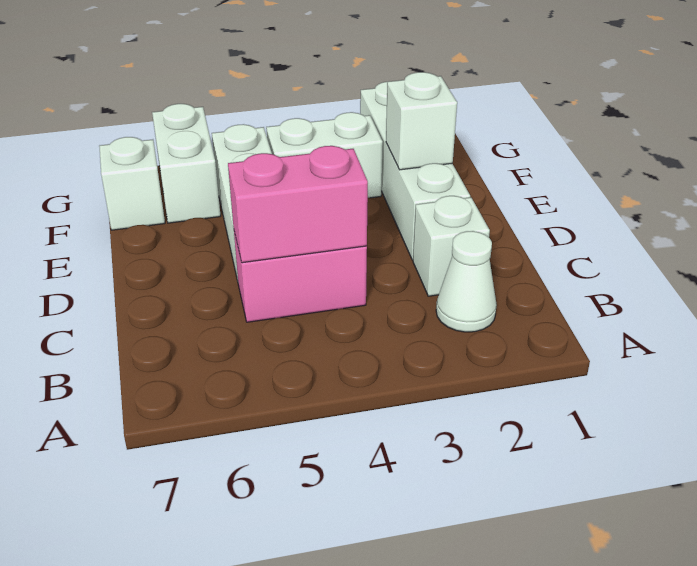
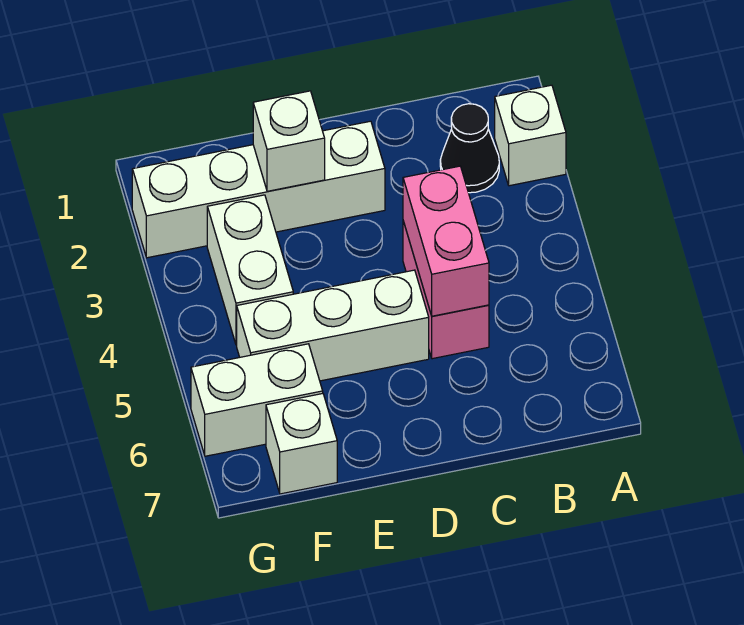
white 1x1 cone [436,231,497,332] -> black 1x1 cone [440,104,499,193]
white 1x1 brick [413,196,490,296] -> white 1x1 brick moved to [495,85,566,186]

